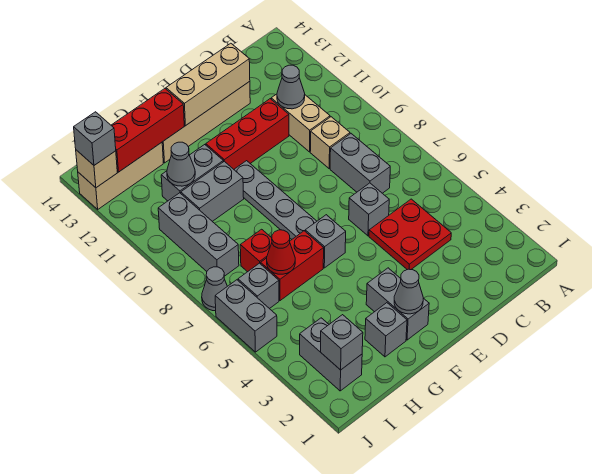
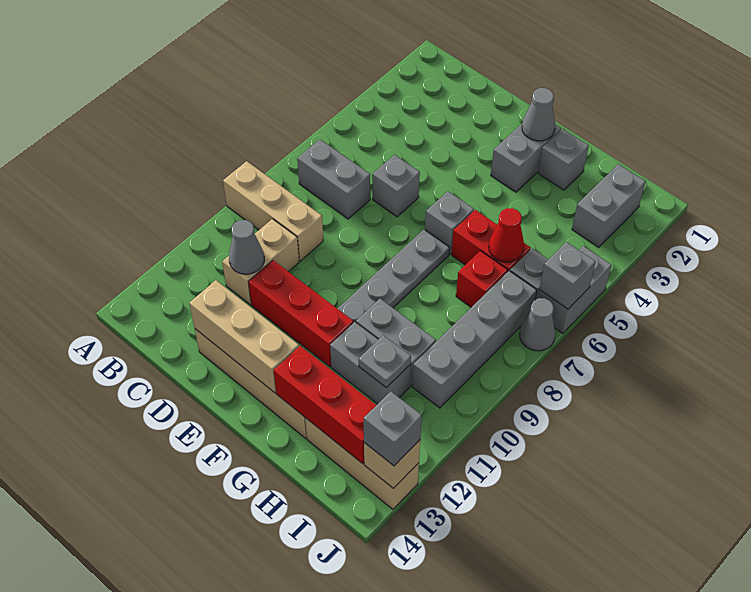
red 2x2 plate [369,199,451,270] -> none
grey 1x2 brick [330,134,390,193] -> grey 1x2 brick turned to [297,139,370,219]
tan 1x1 brick [310,117,350,169] -> tan 1x3 brick [223,161,323,261]
grey 1x1 cone [167,142,195,186] -> grey 1x1 plate [359,335,411,388]
grey 1x1 brick [321,315,363,370] -> grey 1x1 brick moved to [540,242,596,309]
grey 1x3 brick [158,193,239,276] -> grey 1x4 brick [412,271,537,408]

